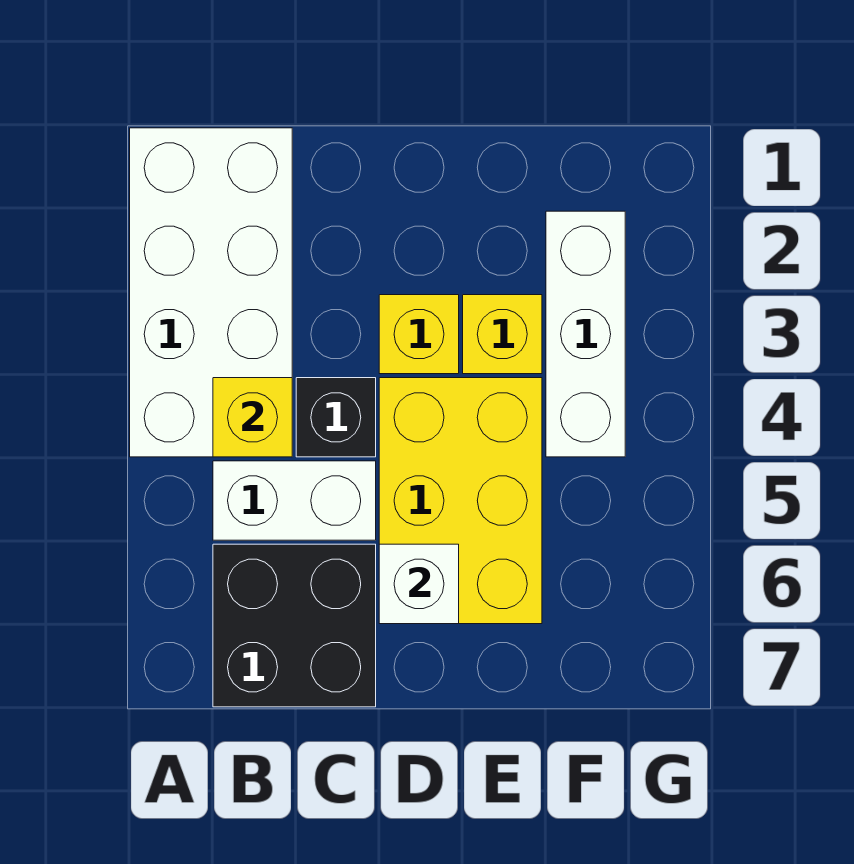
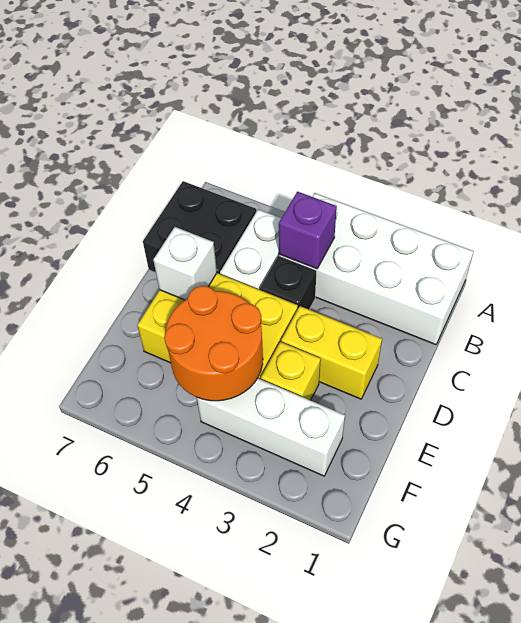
yellow 1x1 brick [213,378,292,457] -> purple 1x1 brick [279,192,337,269]
yellow 1x1 brick [379,295,459,374] -> yellow 1x2 brick [281,306,382,399]
none -> orange 2x2 round brick [164,286,263,401]

